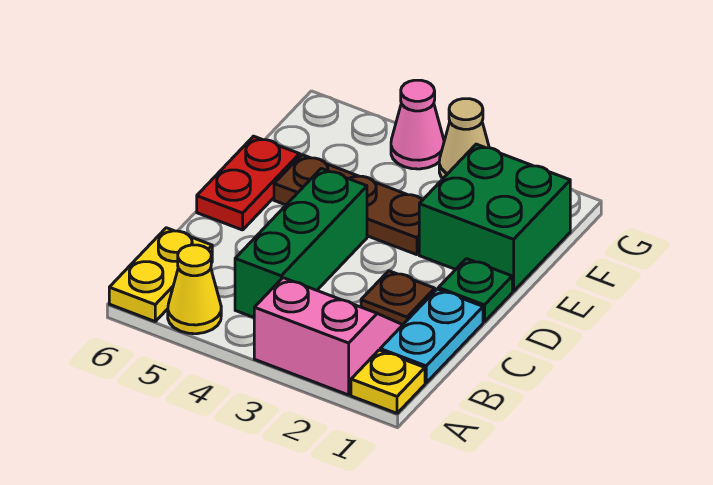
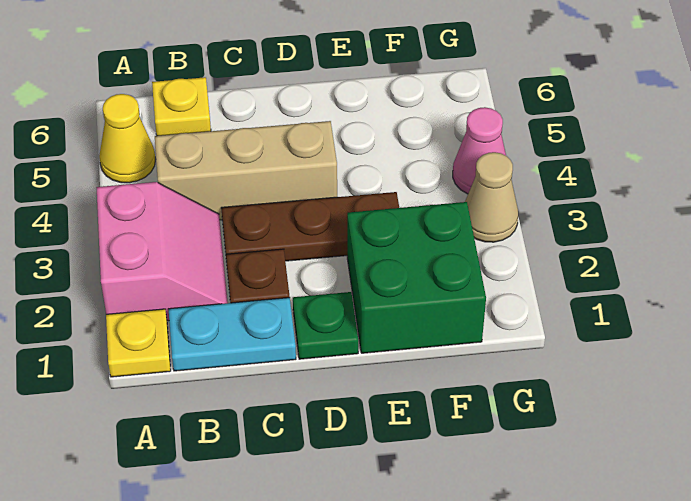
yellow 1x2 plate [109,228,212,321] -> yellow 1x1 plate [152,77,211,136]
green 1x3 brick [235,169,367,317] -> tan 1x3 brick [155,121,337,220]
red 1x2 plate [197,136,300,230] -> none
brown 1x3 plate [274,155,422,255] -> brown 1x3 plate turned to [221,192,399,261]

